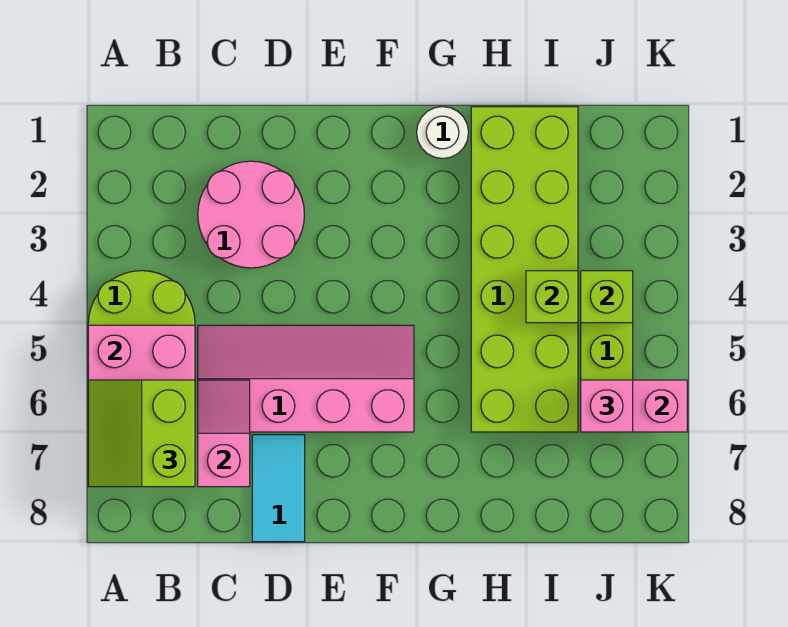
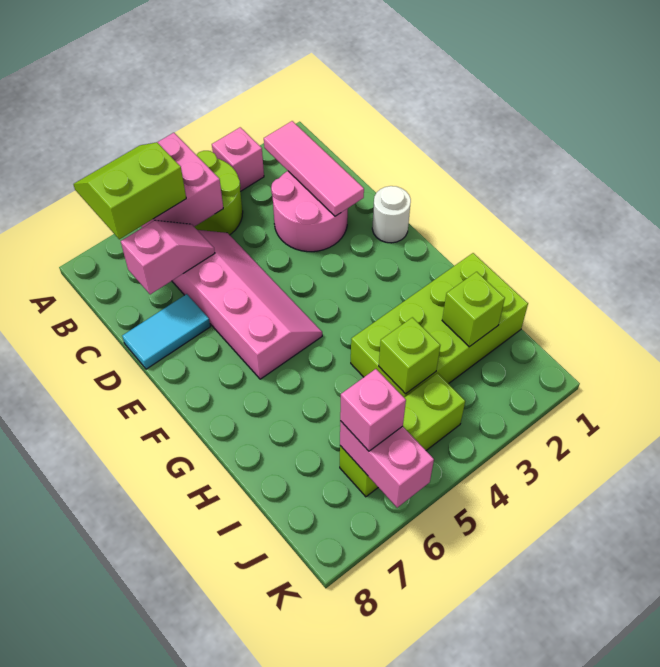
none -> pink 1x1 brick [212,127,264,192]
none -> pink 1x3 tile [264,121,364,216]
white 1x1 round brick [417,107,469,159] -> white 1x1 round brick moved to [372,186,411,243]
lime 2x6 brick [471,107,578,432] -> lime 2x4 brick [351,253,528,397]
lime 1x1 brick [581,271,633,323] -> lime 1x1 brick moved to [442,272,505,347]

